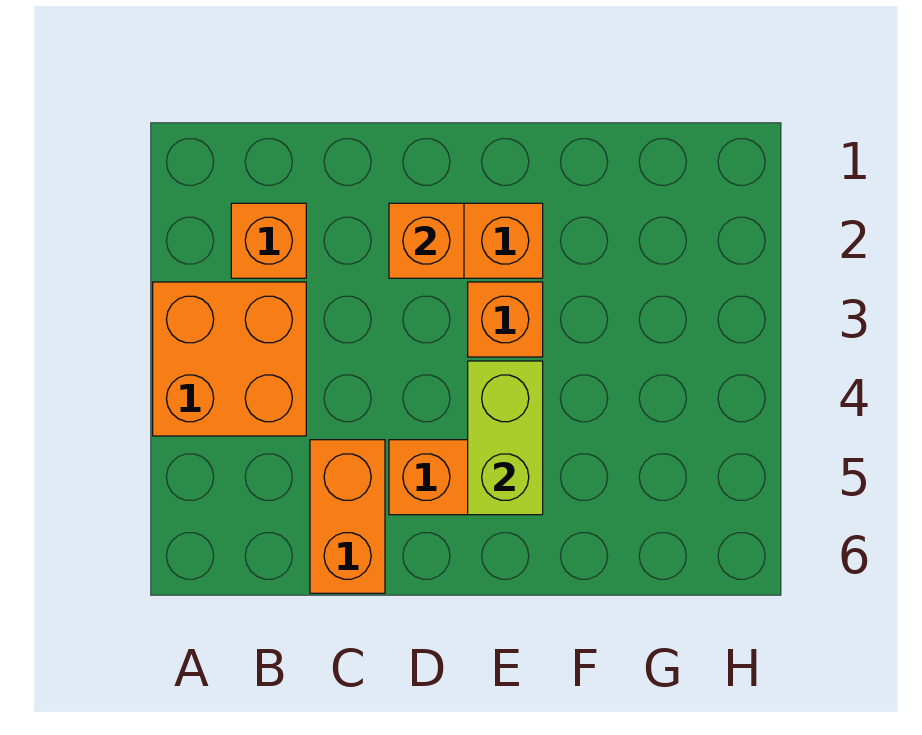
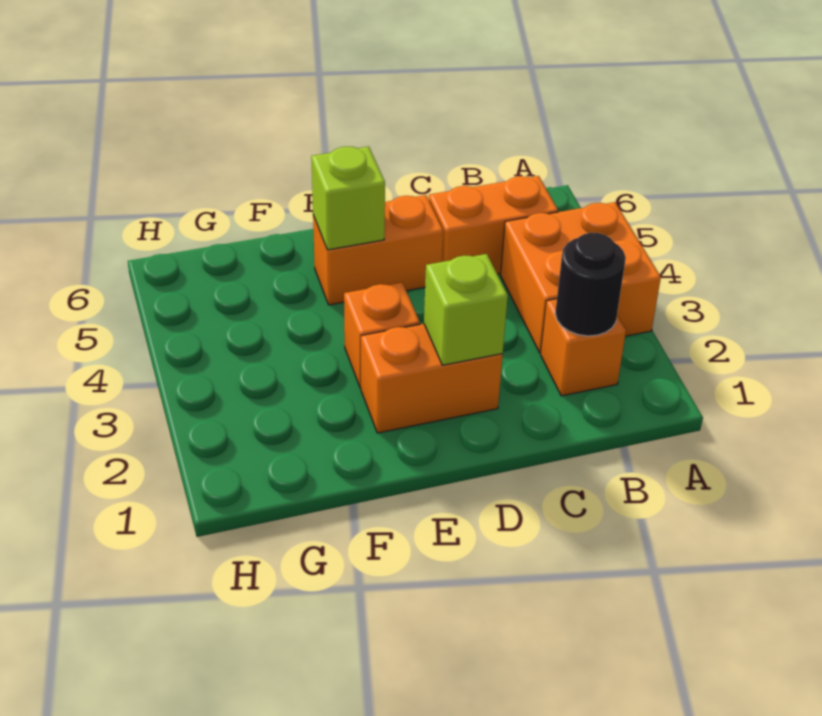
none -> black 1x1 round brick [555,233,626,336]
orange 1x2 brick [310,440,385,593] -> orange 1x2 brick turned to [429,176,558,274]
orange 1x1 brick [389,203,464,278] -> lime 1x1 brick [424,254,508,365]
lime 1x2 brick [468,361,543,515] -> lime 1x1 brick [311,147,385,250]

